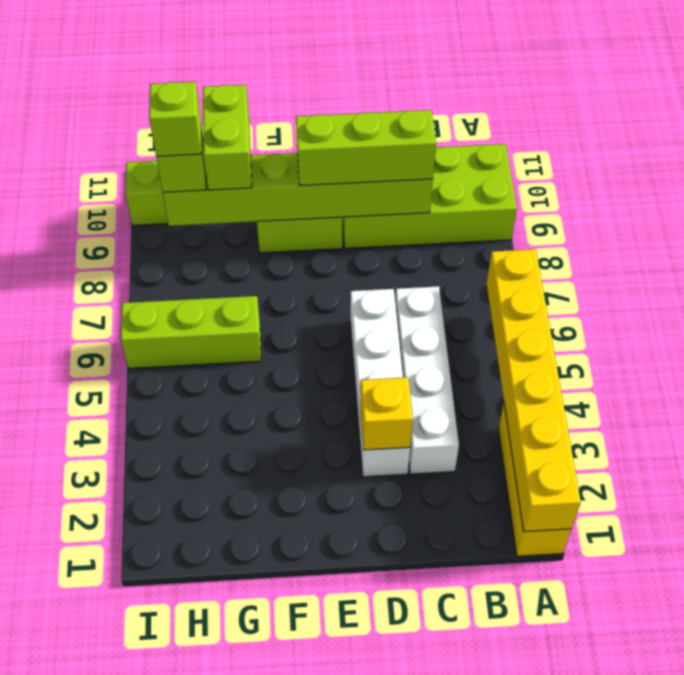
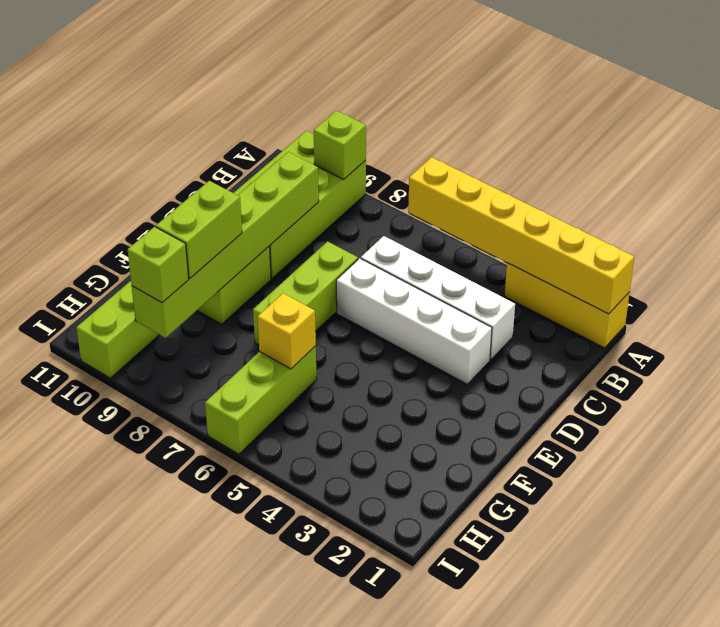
lime 1x3 brick [296,110,436,186] -> lime 1x3 brick moved to [253,241,358,345]
yellow 1x1 brick [360,377,413,450] -> yellow 1x1 brick moved to [258,293,316,369]
lime 1x2 brick [203,85,252,190] -> lime 1x2 brick turned to [156,181,242,278]
lime 1x1 brick [149,82,201,157] -> lime 1x1 brick moved to [314,111,366,179]

